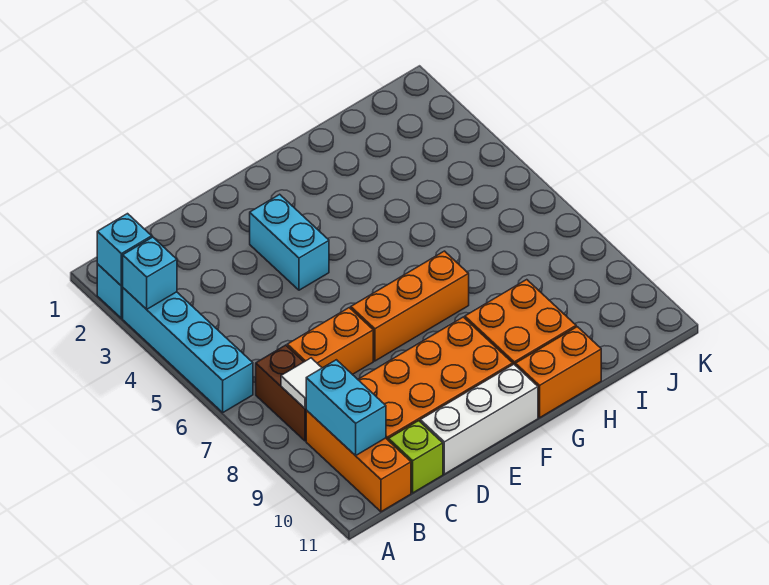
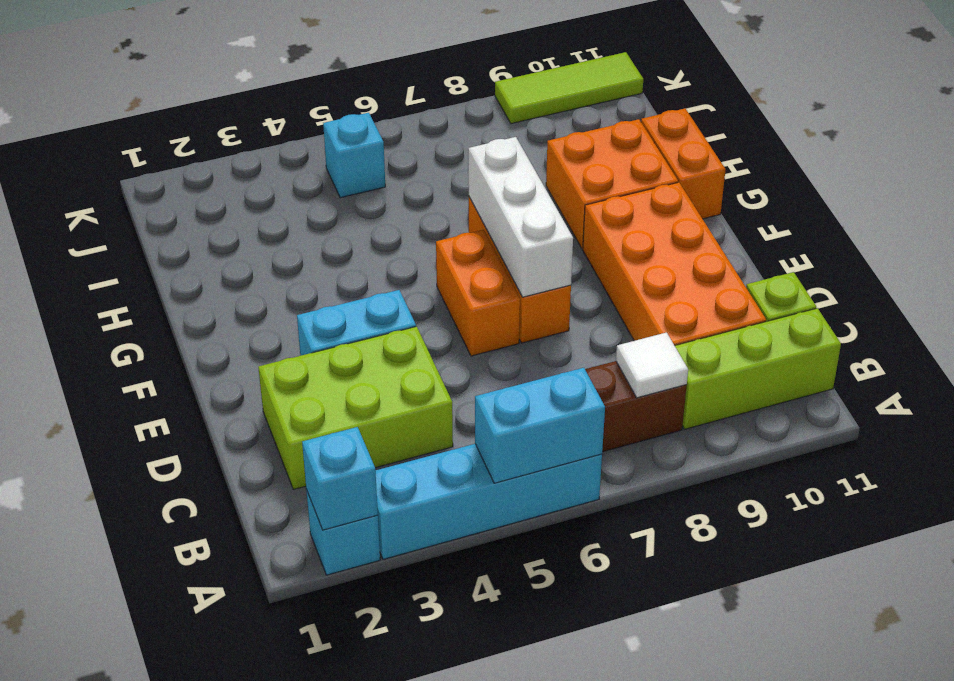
cyan 1x1 brick [122,237,177,309] -> cyan 1x1 brick moved to [323,113,385,198]
orange 1x3 brick [306,410,411,512] -> lime 1x3 brick [675,308,841,429]
cyan 1x2 brick [306,360,386,456] -> cyan 1x2 brick moved to [475,368,605,483]
none -> lime 2x3 brick [258,327,453,489]
orange 1x2 brick [287,308,373,375] -> orange 1x2 brick moved to [436,230,520,356]
white 1x3 brick [420,364,538,474] -> white 1x3 brick moved to [468,137,573,297]
none -> lime 1x3 tile [495,52,643,124]

